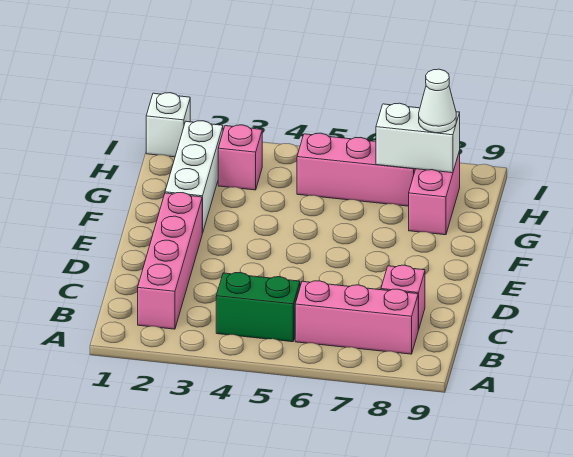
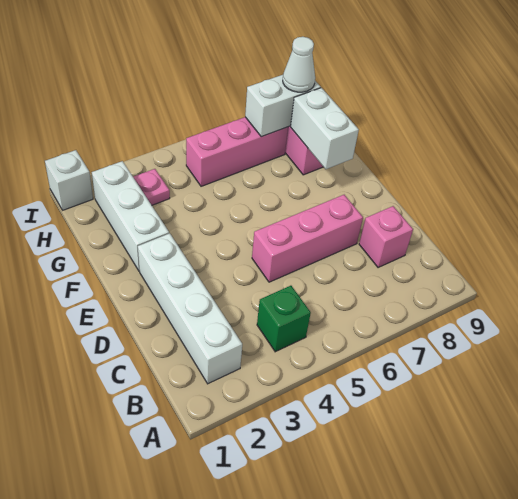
pink 1x4 brick [138,193,202,329] -> white 1x4 brick [138,233,242,384]
green 1x2 brick [216,272,300,342] -> green 1x1 brick [257,286,311,352]
pink 1x3 brick [295,281,418,354] -> pink 1x3 brick moved to [252,195,363,282]
none -> white 1x2 brick [291,88,359,169]
pink 1x1 brick [218,125,262,190] -> pink 1x1 plate [133,169,170,205]

